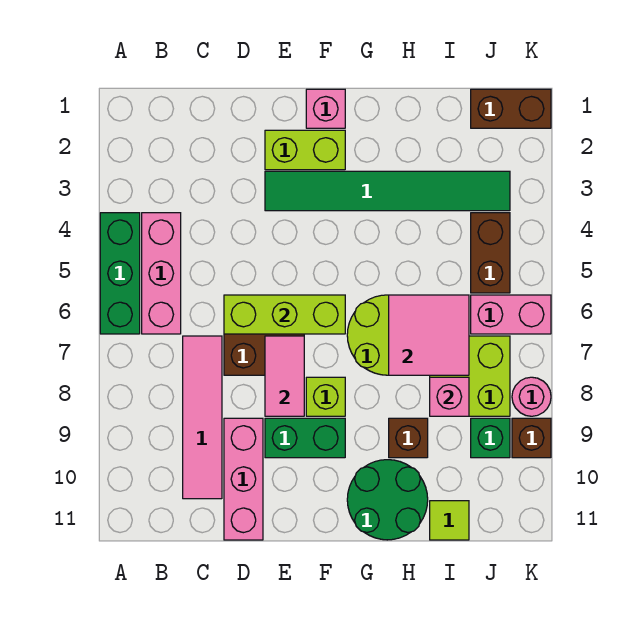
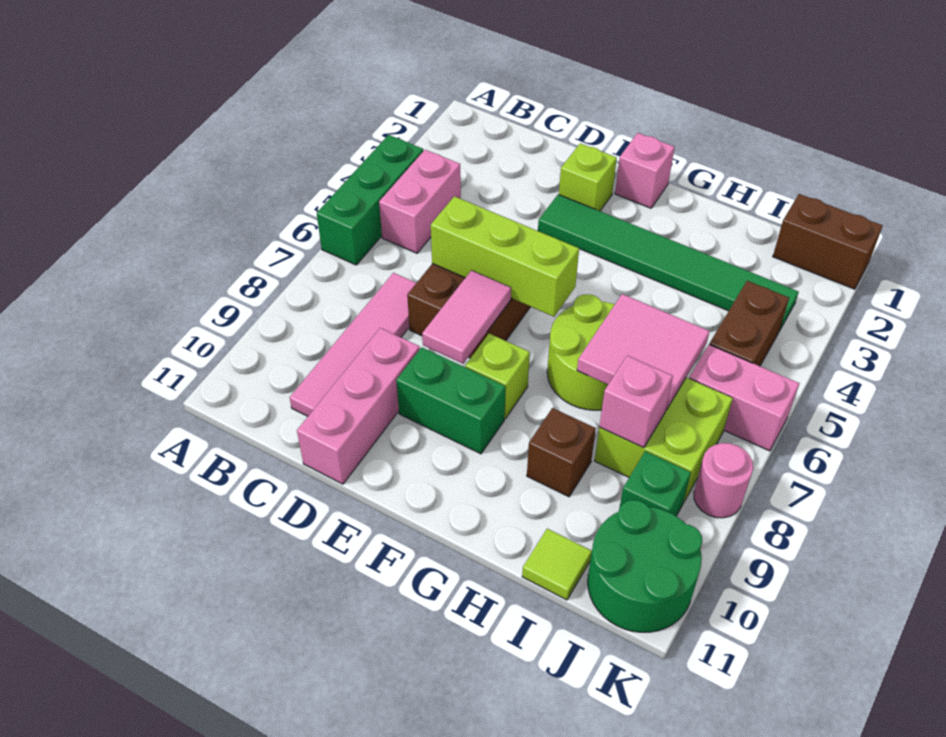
pink 1x3 brick [142,213,181,334] -> pink 1x2 brick [379,150,461,253]
lime 1x2 brick [265,130,345,170] -> lime 1x1 brick [559,143,617,211]
green 2x2 round brick [347,460,428,540] -> green 2x2 round brick moved to [588,500,702,632]
brown 1x1 brick [512,418,551,458] -> none

